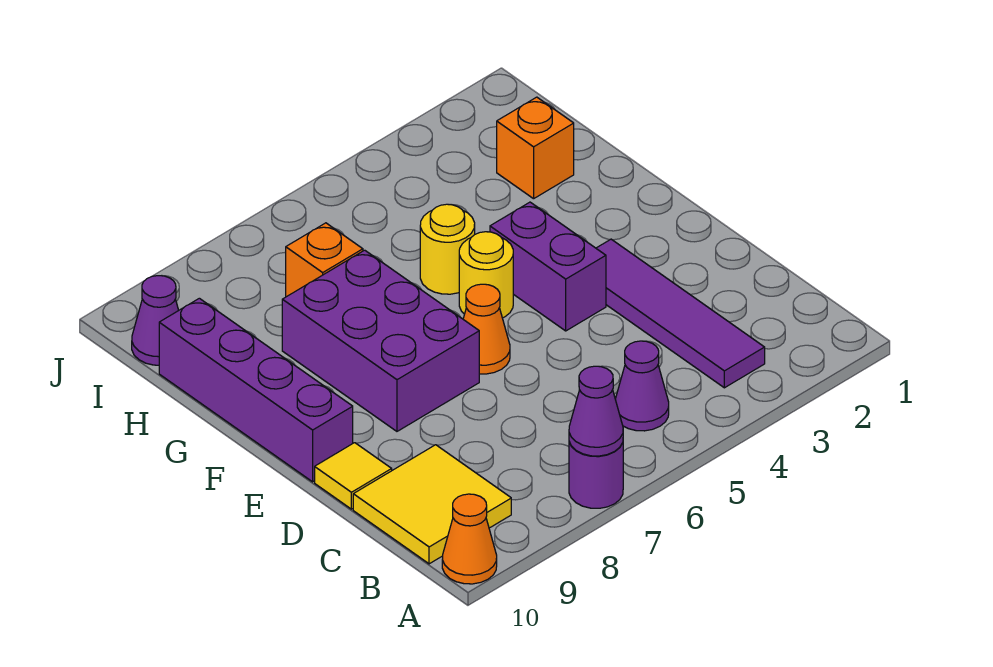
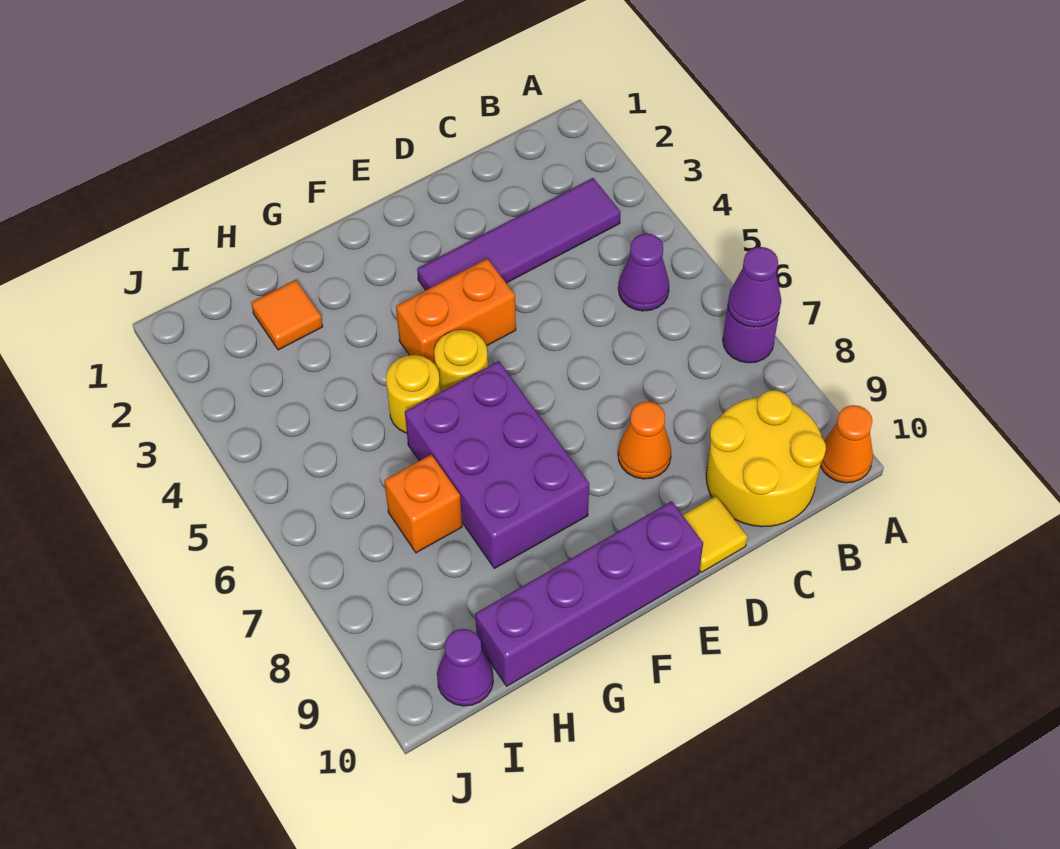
yellow 2x2 tile [353,445,511,564] -> yellow 2x2 round brick [706,390,826,527]
purple 1x2 brick [490,202,606,331] -> orange 1x2 brick [396,259,516,364]
orange 1x1 cone [463,284,510,374] -> orange 1x1 cone moved to [618,401,671,479]
purple 2x3 brick [282,250,479,431] -> purple 2x3 brick turned to [405,361,589,568]
orange 1x1 brick [497,97,574,199] -> orange 1x1 tile [251,280,323,350]

